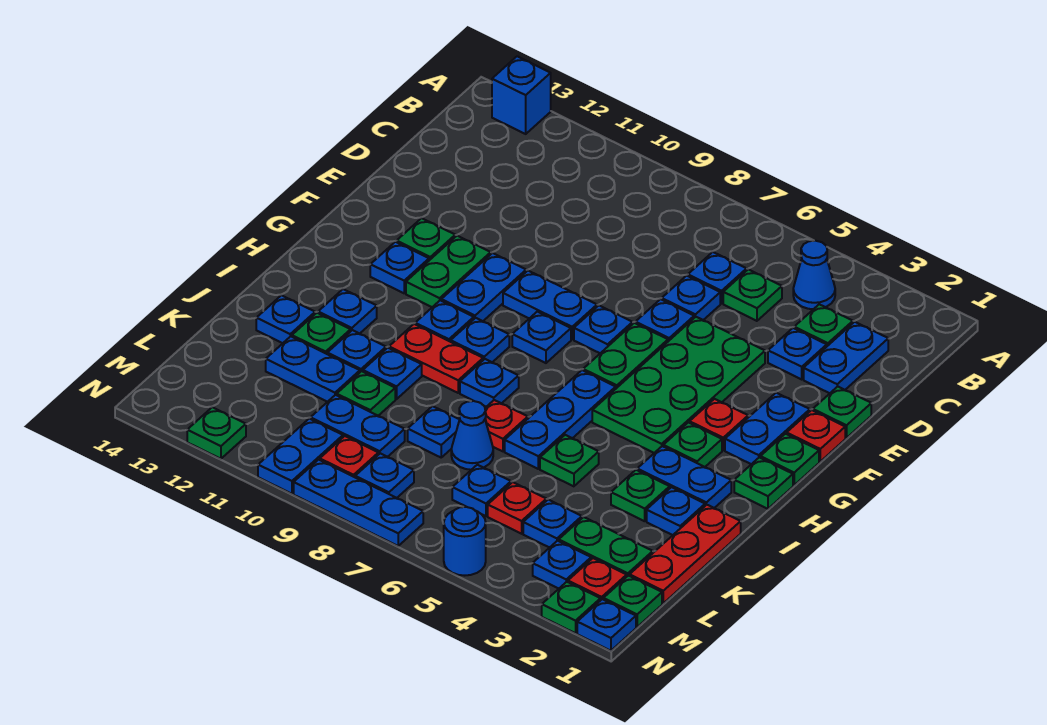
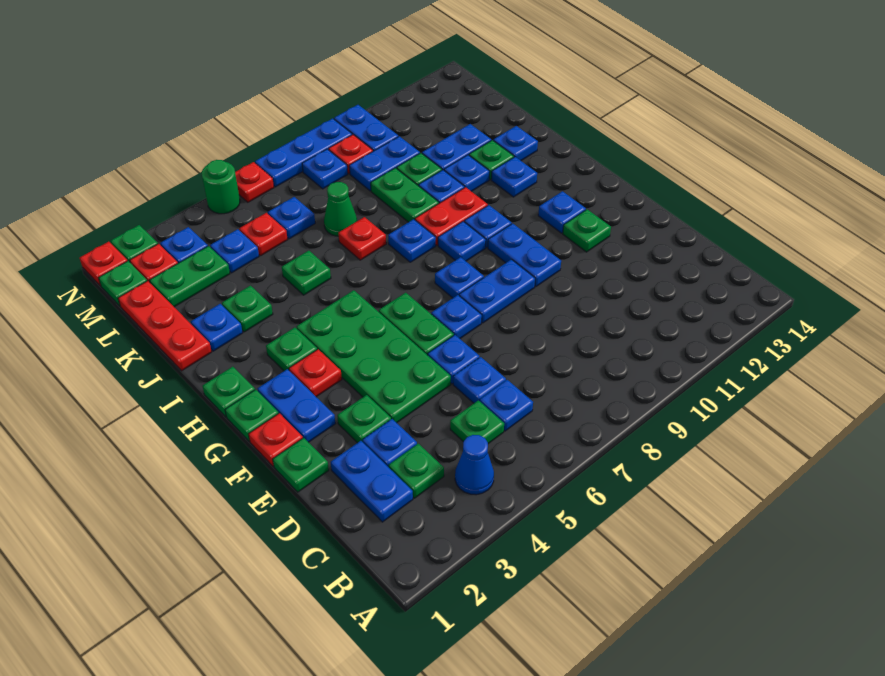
blue 1x1 brick [492,56,551,134] -> none
green 1x2 plate [406,236,491,307] -> green 1x2 plate moved to [371,168,439,222]
blue 1x3 plate [505,370,616,469] -> none
blue 1x2 plate [637,446,731,508] -> none
blue 1x1 cone [451,401,493,470] -> green 1x1 cone [324,182,357,236]
blue 1x1 plate [408,406,460,457] -> none
blue 1x1 plate [577,599,636,651] -> red 1x1 plate [80,242,127,286]
blue 1x1 round brick [444,507,486,576] -> green 1x1 round brick [202,160,240,214]
none -> red 1x1 plate [235,162,274,202]
green 1x1 plate [187,407,246,459] -> green 1x1 plate moved to [337,395,391,443]

